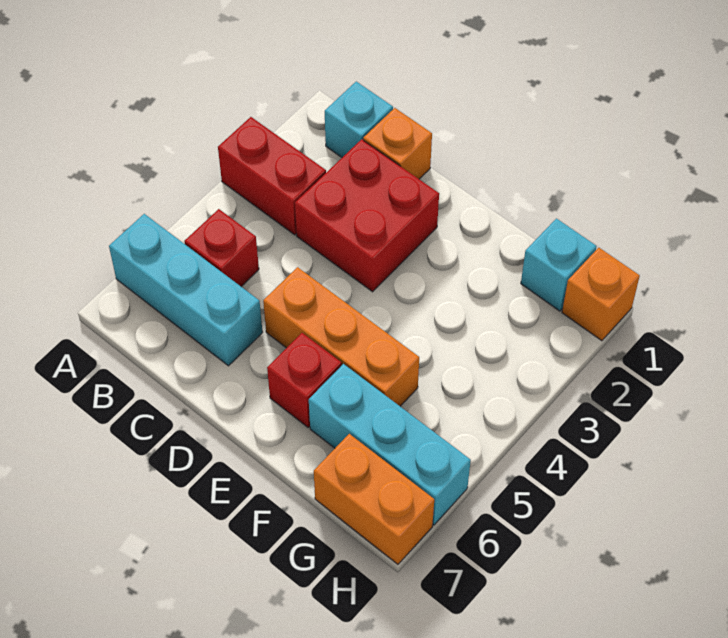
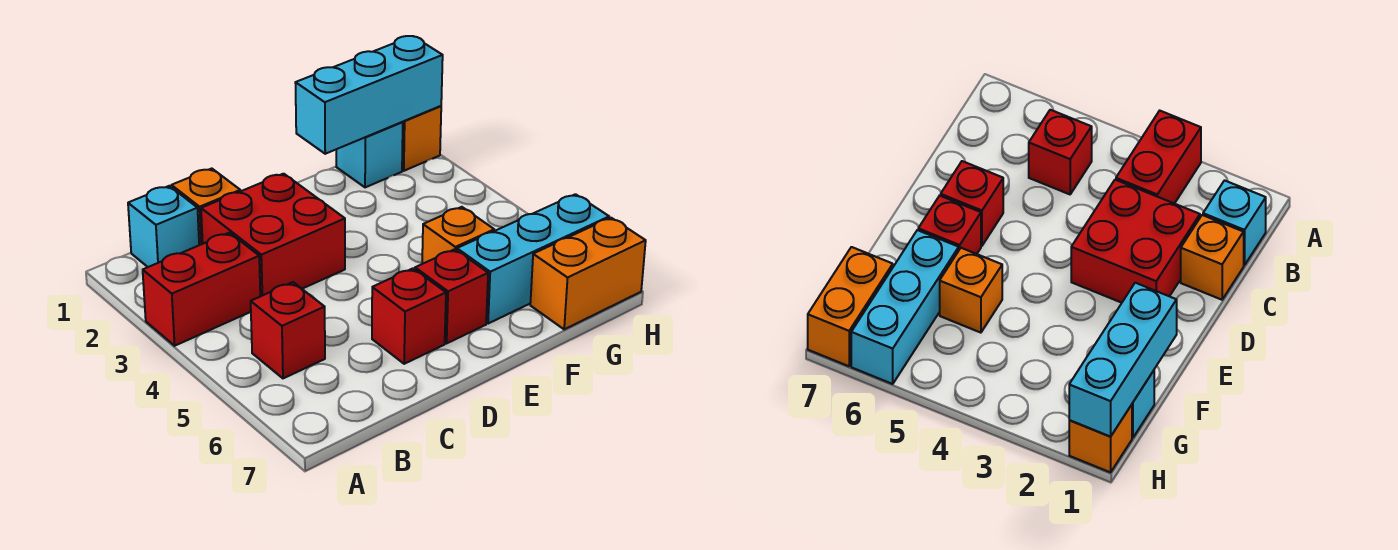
cyan 1x3 brick [109,214,263,366] -> cyan 1x3 brick moved to [295,36,443,154]
orange 1x3 brick [263,267,419,406] -> orange 1x1 brick [422,207,494,264]
none -> red 1x1 brick [372,269,446,364]

